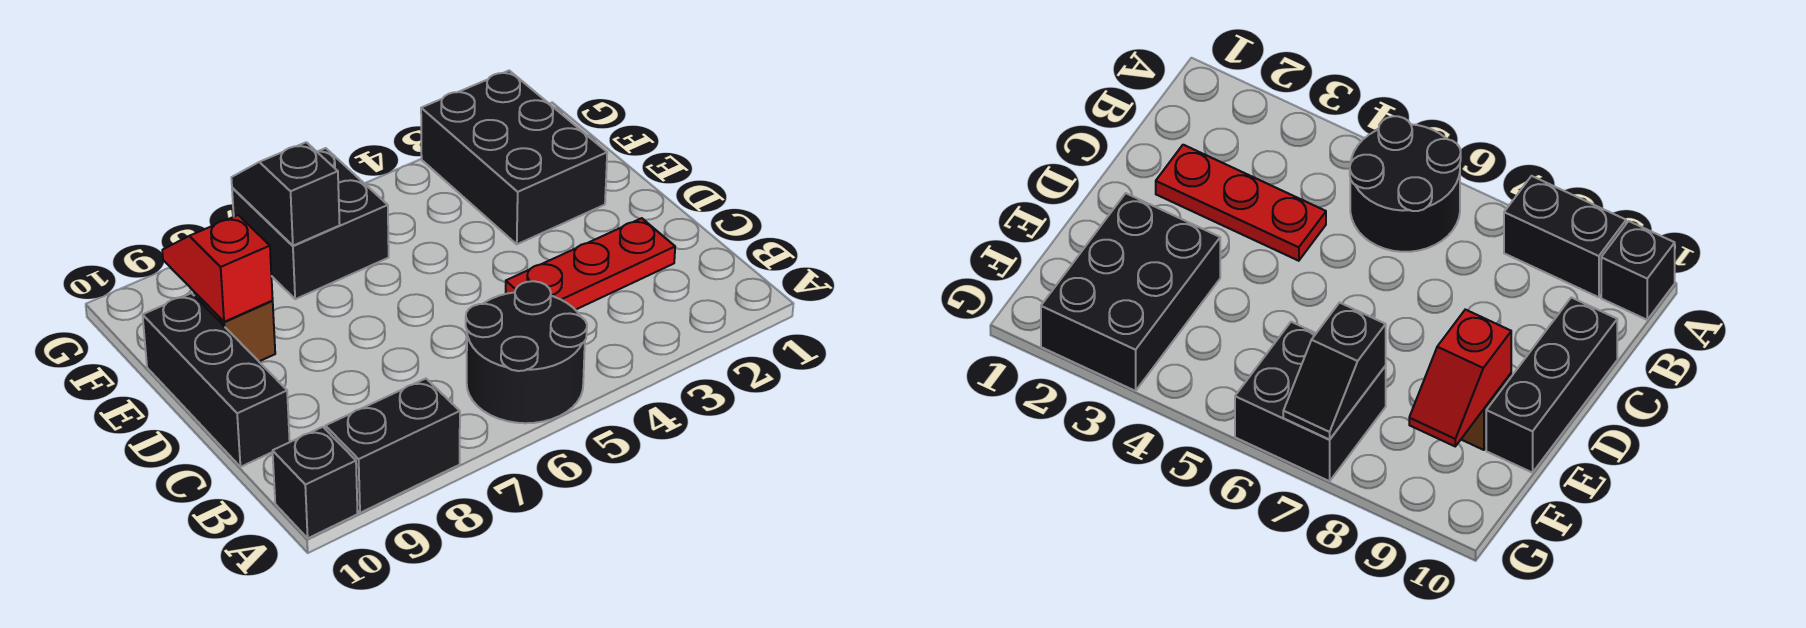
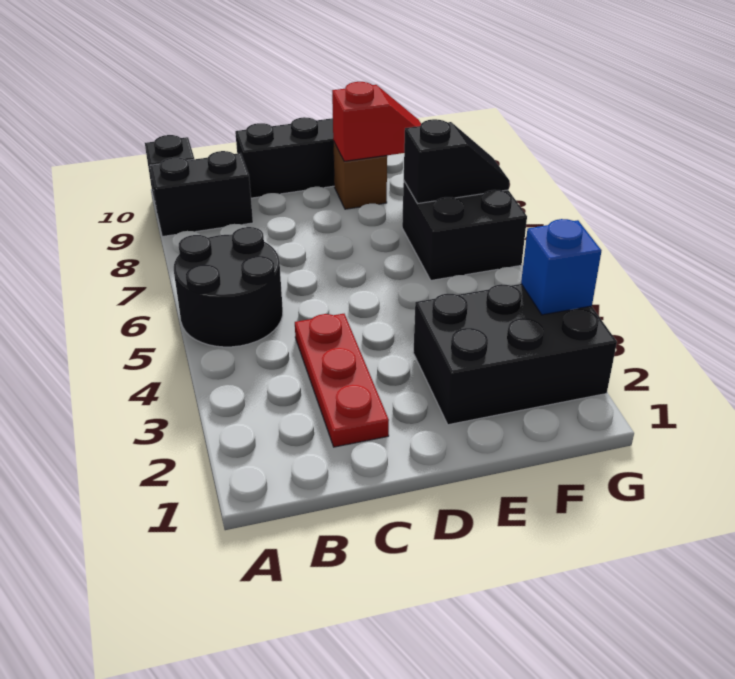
black 1x2 brick [325,379,460,513] -> black 1x2 brick turned to [150,151,253,236]
none -> blue 1x1 brick [521,219,602,315]

